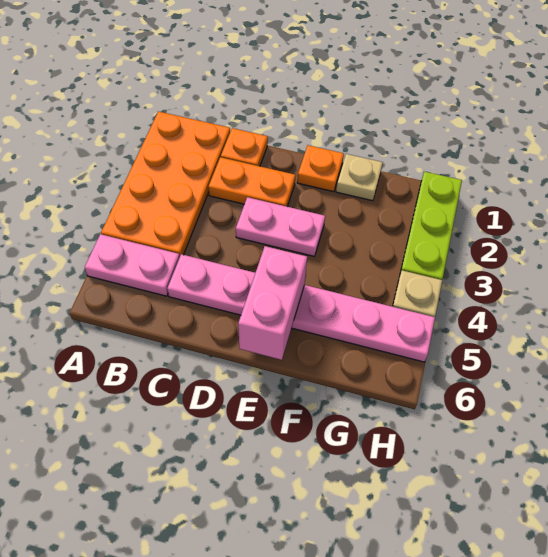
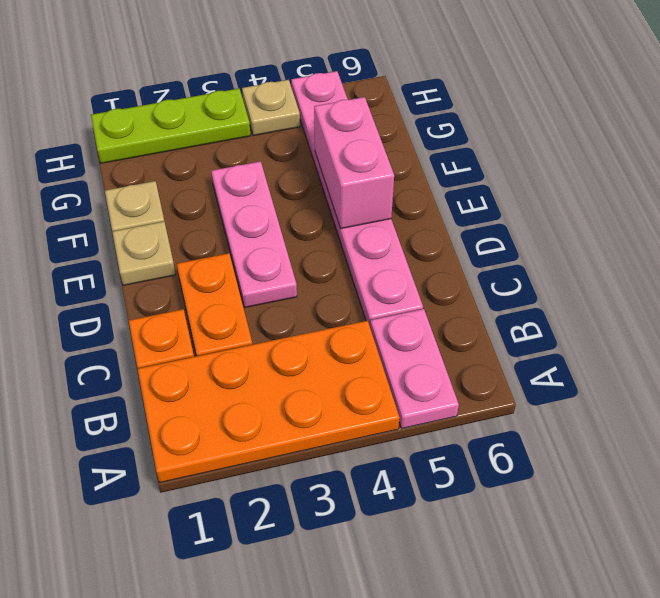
pink 1x2 plate [236,197,325,256] -> pink 1x3 plate [211,161,297,307]
orange 1x1 plate [297,145,344,192] -> tan 1x1 plate [112,221,176,285]
pink 1x2 brick [238,246,307,360] -> pink 1x2 brick turned to [314,97,394,228]

